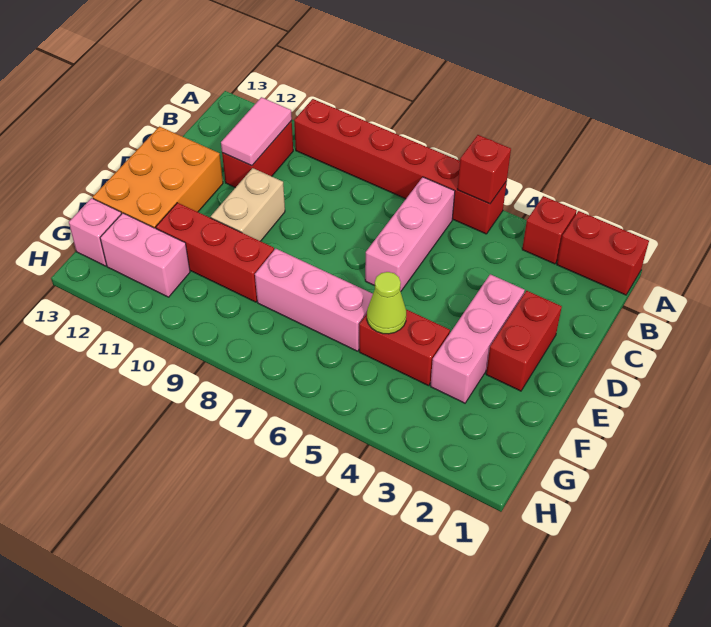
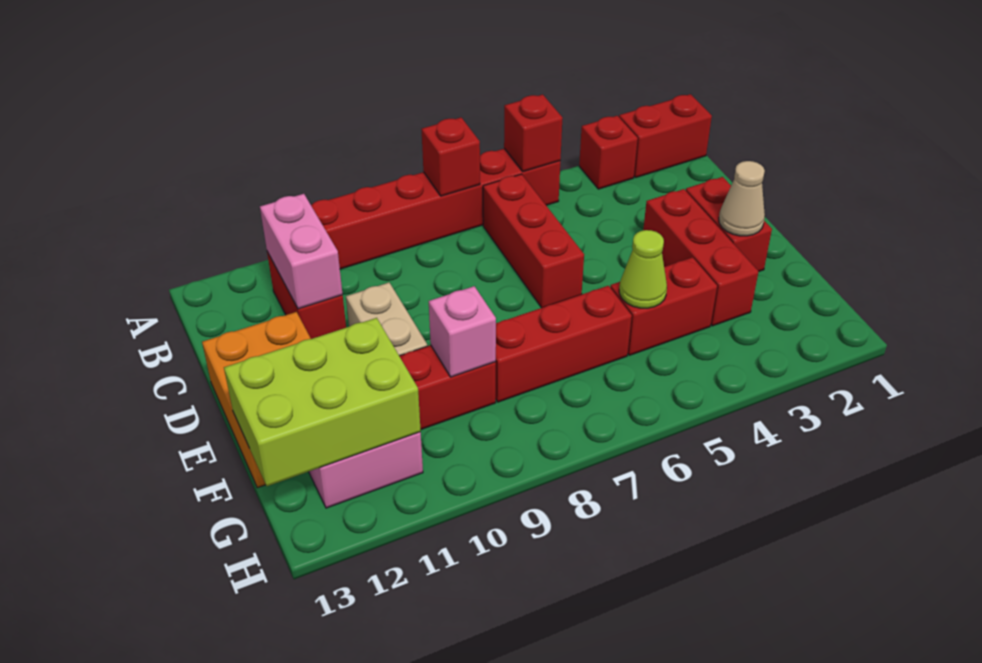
none -> red 1x1 brick [421,118,480,196]
pink 1x3 brick [365,177,455,292] -> red 1x3 brick [483,174,584,308]
pink 1x2 tile [221,97,292,166] -> pink 1x2 brick [260,194,343,309]
pink 1x3 brick [430,274,525,403] -> red 1x3 brick [643,189,759,326]
none -> tan 1x1 cone [719,161,765,236]
pink 1x3 brick [255,249,373,351] -> red 1x3 brick [496,286,632,402]
none -> lime 2x3 brick [224,318,421,486]
pink 1x1 brick [69,198,121,266] -> pink 1x1 brick moved to [429,286,496,377]

